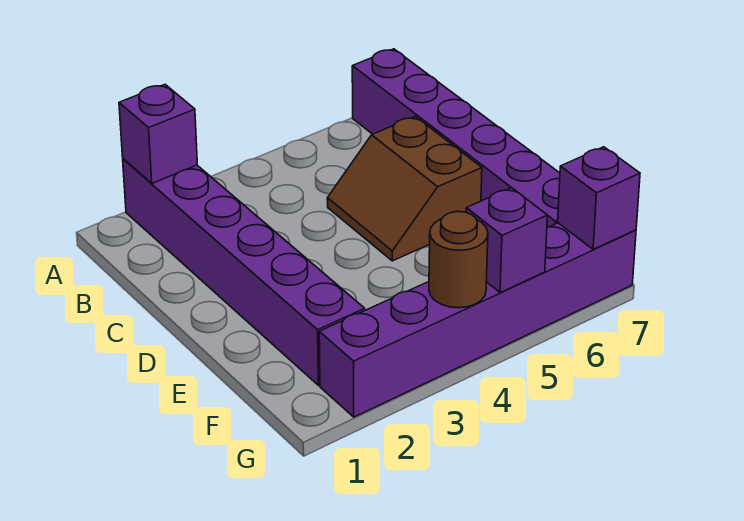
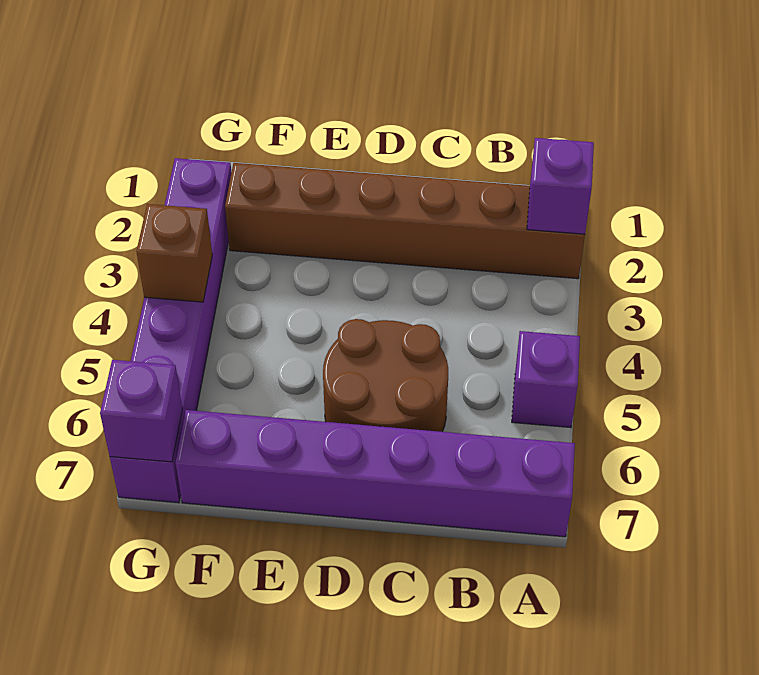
purple 1x6 brick [123,159,365,385] -> brown 1x6 brick [225,163,585,279]
brown 2x2 slope [327,116,482,261] -> brown 2x2 round brick [323,319,448,432]
brown 1x1 round brick [429,212,488,308] -> brown 1x1 brick [136,204,212,302]
purple 1x1 brick [466,188,547,293] -> purple 1x1 brick moved to [512,331,580,428]

